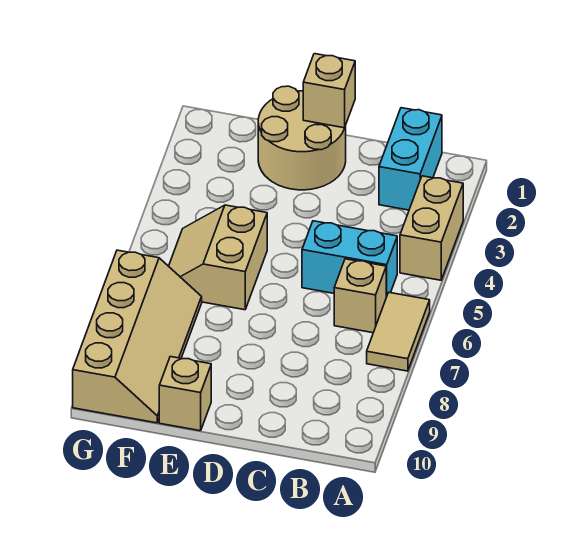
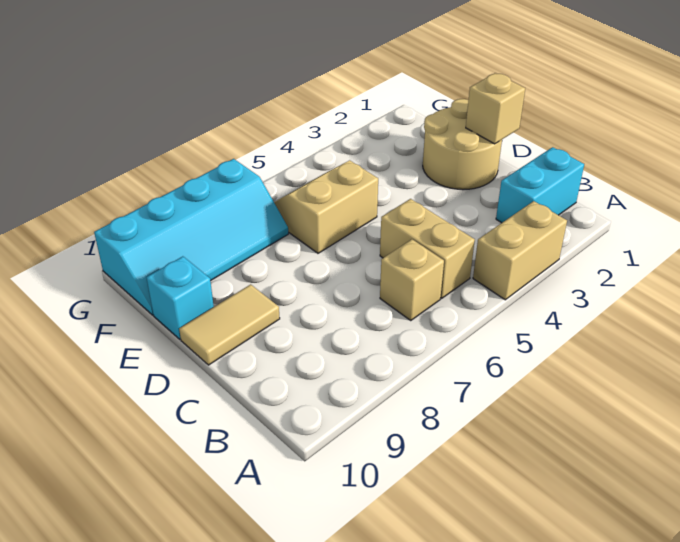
tan 1x2 tile [367,293,430,371] -> tan 1x2 tile moved to [179,284,280,365]
cyan 1x2 brick [302,221,397,297] -> tan 1x2 brick [380,199,475,298]
tan 1x1 brick [159,357,211,431] -> cyan 1x1 brick [147,256,214,339]
tan 2x4 slope [73,250,202,423] -> cyan 2x4 slope [94,159,288,315]

